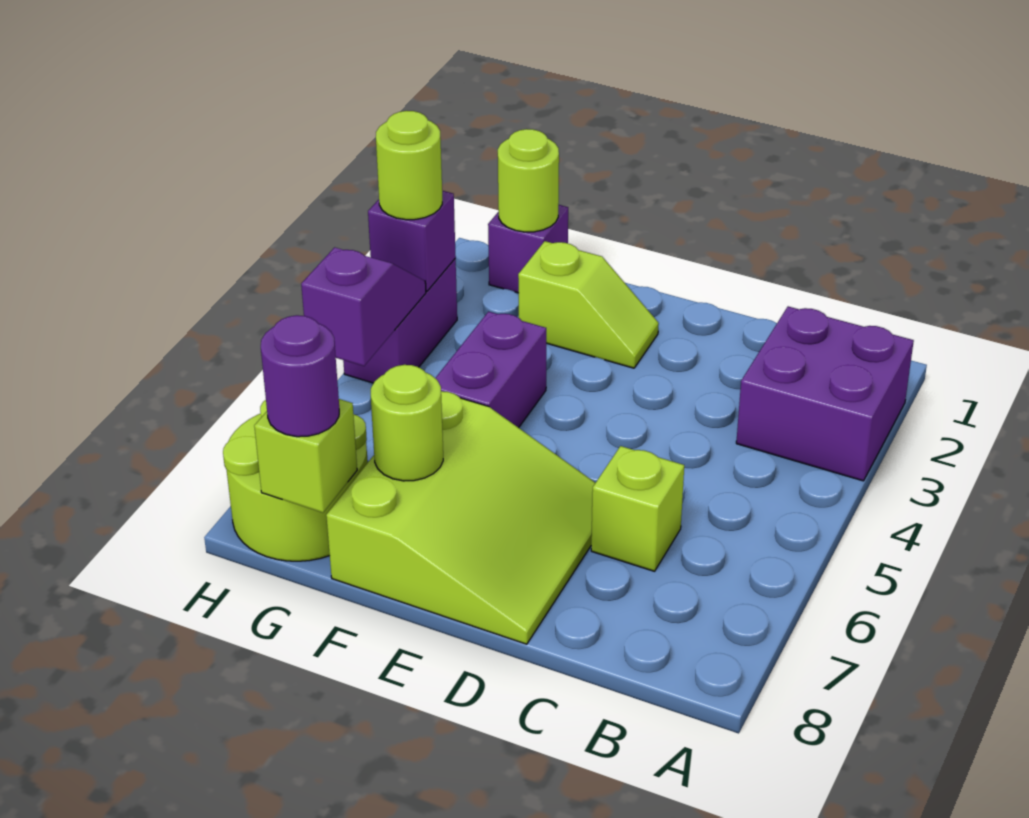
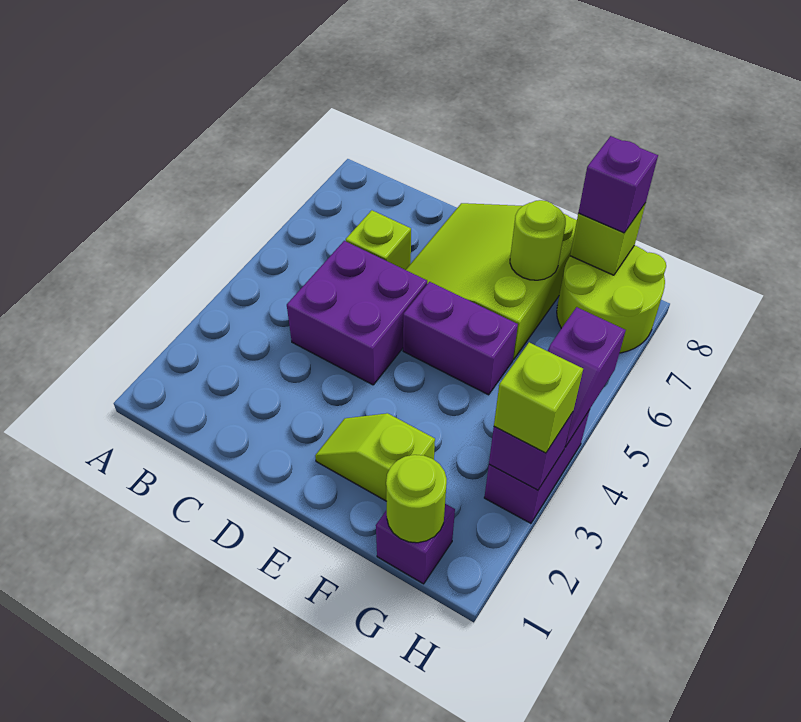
purple 2x2 brick [736,306,914,481] -> purple 2x2 brick moved to [287,241,427,385]
purple 1x2 brick [435,312,546,428] -> purple 1x2 brick turned to [403,282,518,395]
purple 1x1 round brick [261,315,339,437] -> purple 1x1 brick [578,136,658,233]
lime 1x1 round brick [376,111,442,220] -> lime 1x1 brick [494,342,583,453]

